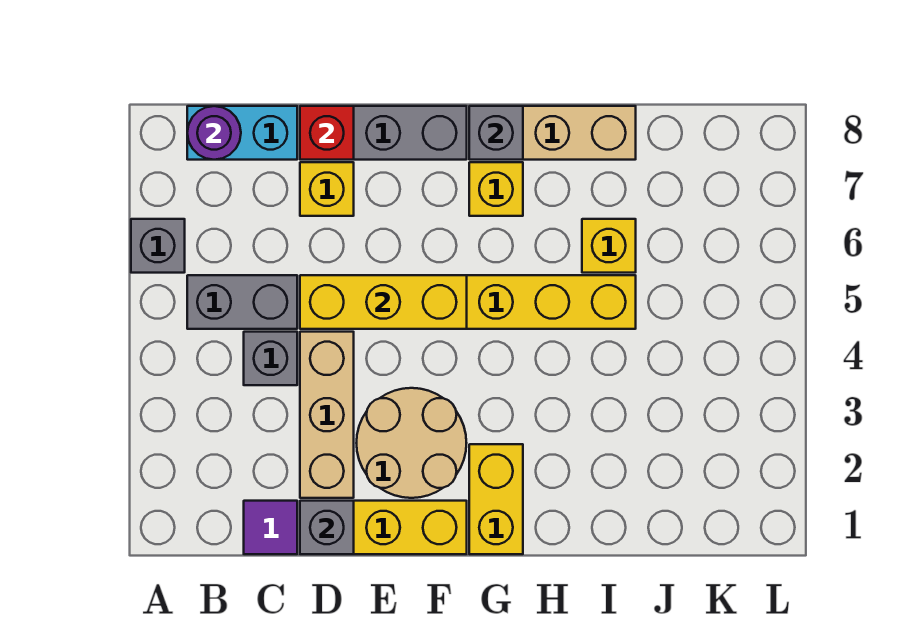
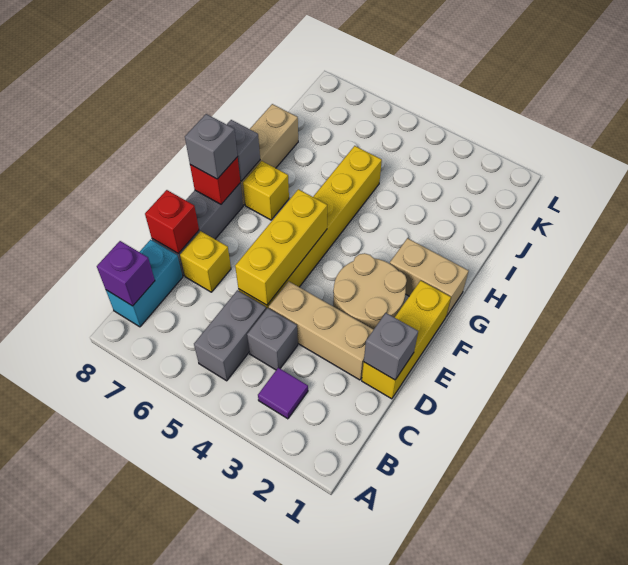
grey 1x1 brick [131,219,185,273] -> grey 1x1 brick moved to [185,114,238,179]
purple 1x1 round brick [187,106,241,160] -> purple 1x1 brick [97,241,155,306]
purple 1x1 tile [244,501,297,554] -> purple 1x1 tile moved to [258,368,308,419]
none -> red 1x1 brick [190,157,240,204]
yellow 1x2 brick [469,444,523,554] -> tan 1x2 brick [390,238,469,317]
yellow 1x1 brick [582,219,636,273] -> none

